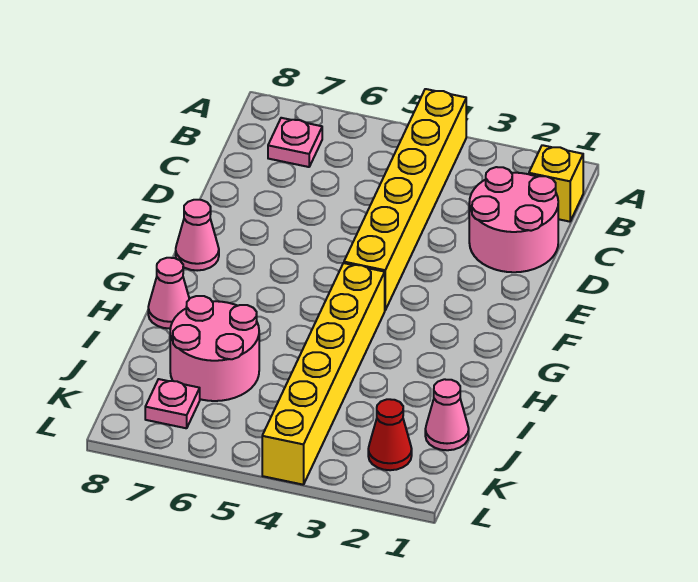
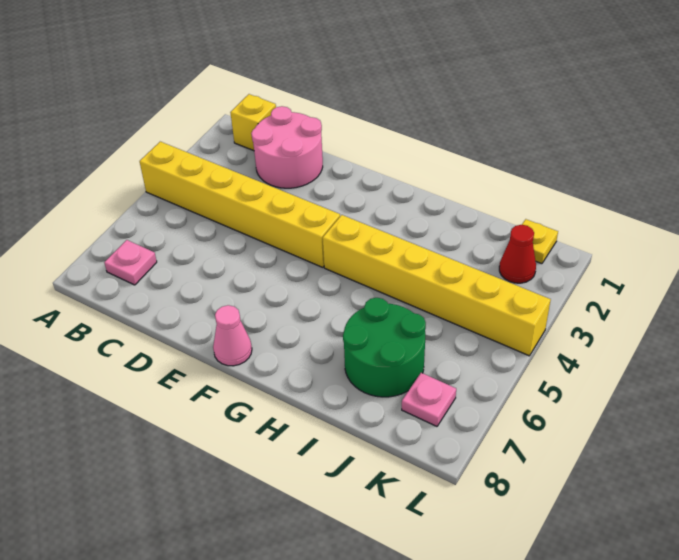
pink 1x1 cone [148,258,189,329] -> none
pink 2x2 round brick [170,296,259,401] -> green 2x2 round brick [343,298,426,397]
pink 1x1 cone [425,379,469,450] -> none
none -> yellow 1x1 plate [522,219,558,264]

